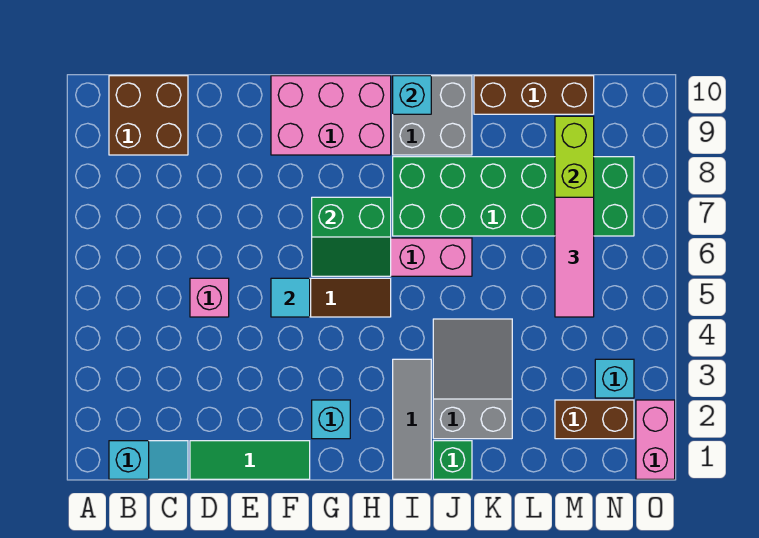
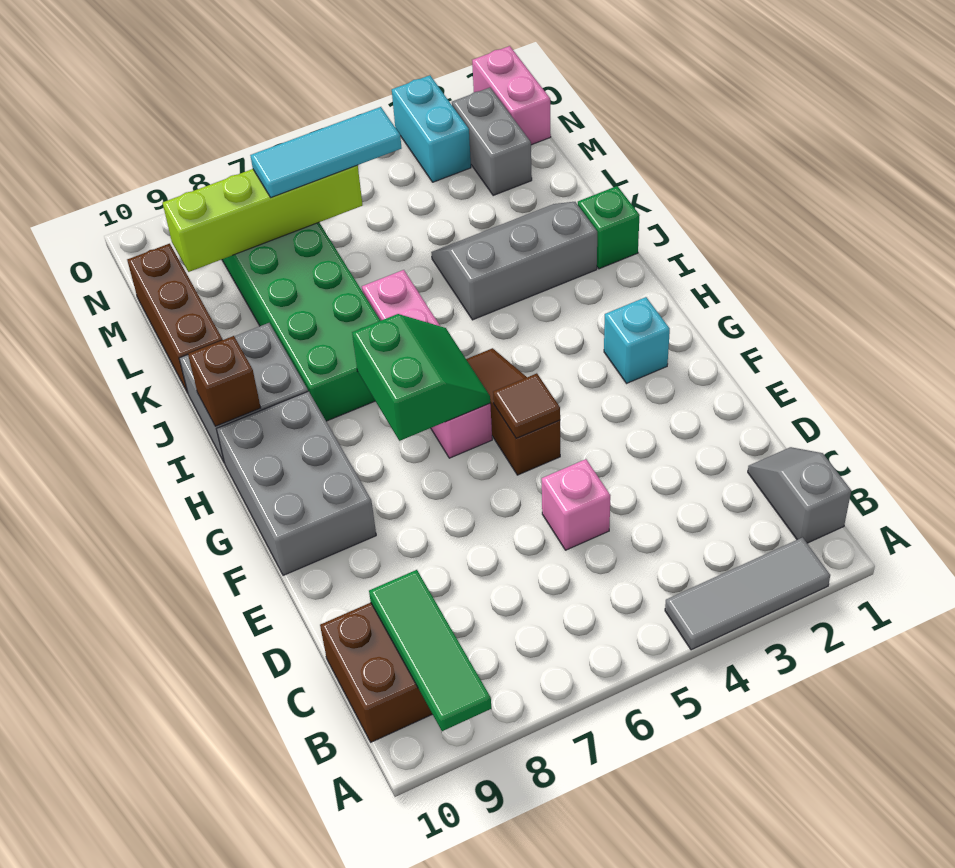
cyan 1x2 slope [109,441,188,479] -> grey 1x2 slope [748,447,851,543]
green 1x3 tile [190,441,310,479] -> green 1x3 tile moved to [369,570,491,731]
cyan 1x1 tile [271,278,310,317] -> brown 1x1 tile [493,373,560,439]
pink 2x3 brick [271,76,391,155] -> grey 2x3 brick [217,391,376,575]
grey 1x3 tile [393,359,431,479] -> grey 1x3 tile moved to [665,537,830,650]
cyan 1x1 brick [393,76,431,114] -> brown 1x1 brick [188,336,261,426]
grey 2x3 slope [433,319,512,439] -> grey 2x3 slope turned to [431,202,597,320]
brown 1x2 brick [555,400,634,439] -> grey 1x2 brick [452,88,532,195]
pink 1x3 tile [555,197,594,317] -> cyan 1x3 tile [250,107,401,197]
cyan 1x1 brick [595,359,634,398] -> cyan 1x2 brick [392,75,471,182]
pink 1x2 brick [636,400,675,479] -> pink 1x2 brick turned to [472,46,551,145]

